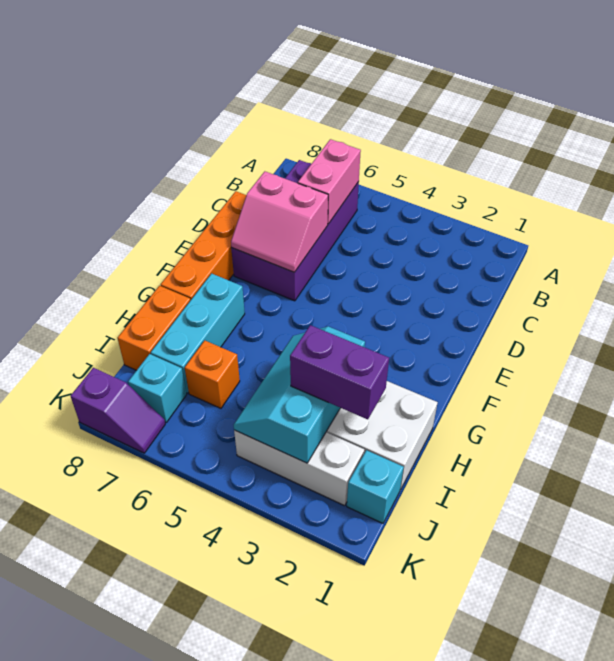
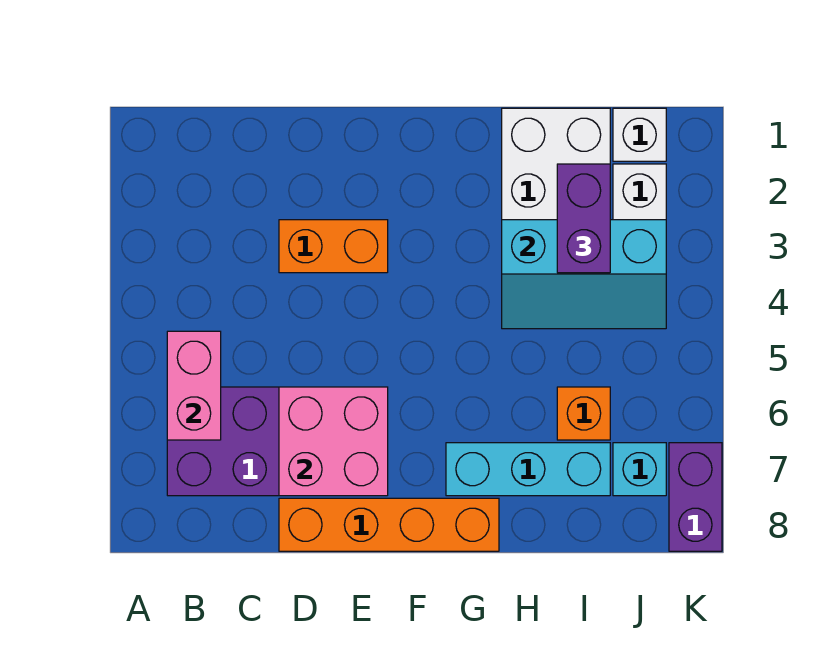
pink 1x2 brick [298,139,361,224] -> pink 1x2 brick turned to [167,331,221,440]
pink 2x2 slope [231,172,328,272] -> pink 2x2 brick [279,387,388,496]
orange 1x2 brick [117,286,190,370] -> orange 1x2 brick moved to [279,220,388,273]
cyan 1x1 brick [347,450,404,523] -> white 1x1 brick [613,108,666,161]
purple 1x2 slope [71,368,165,453] -> purple 1x2 brick [669,443,722,551]

